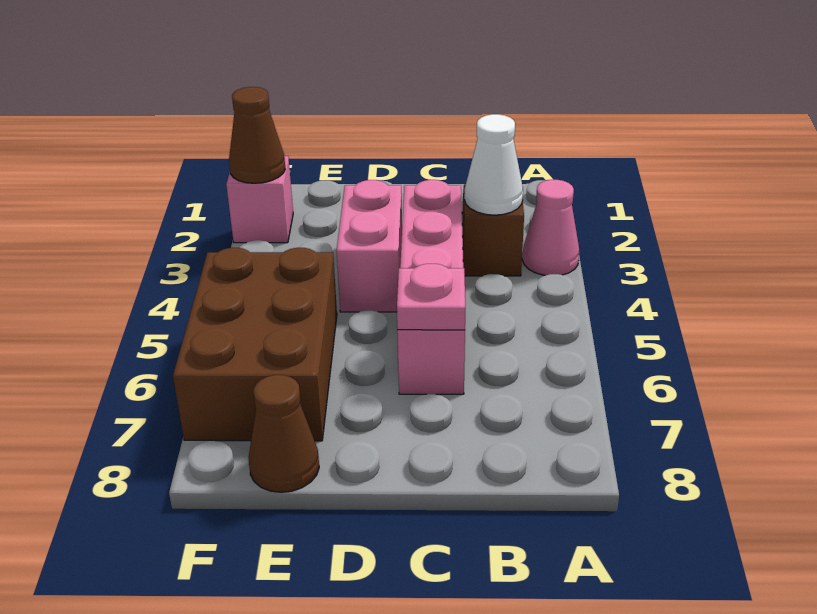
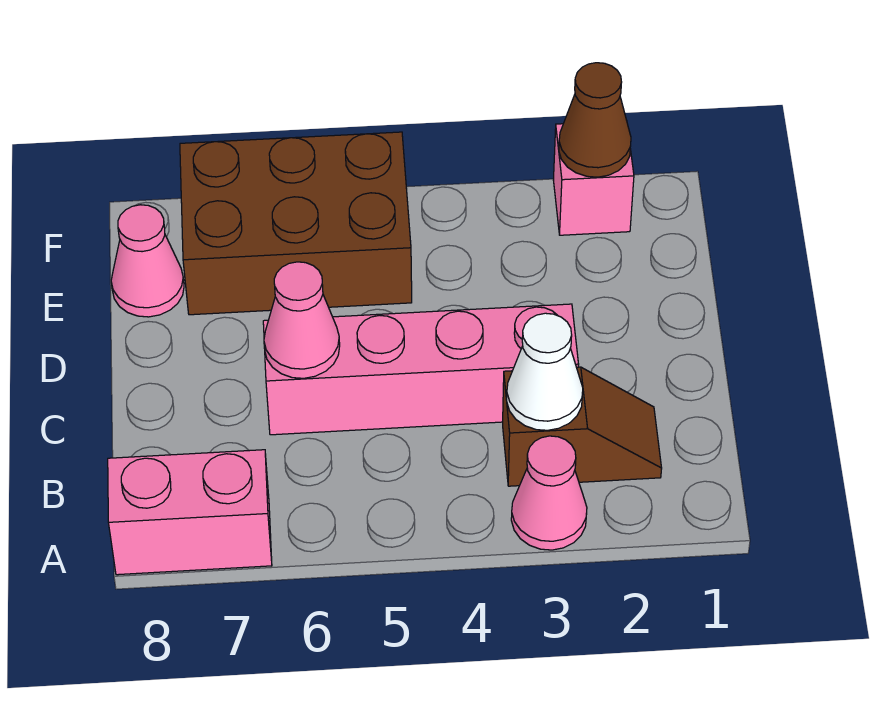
pink 1x1 plate [397,264,465,330] -> pink 1x1 cone [264,262,340,378]
pink 1x2 brick [337,180,402,312] -> pink 1x2 brick moved to [108,450,272,575]
brown 1x1 cone [249,375,319,492] -> pink 1x1 cone [111,205,184,317]

